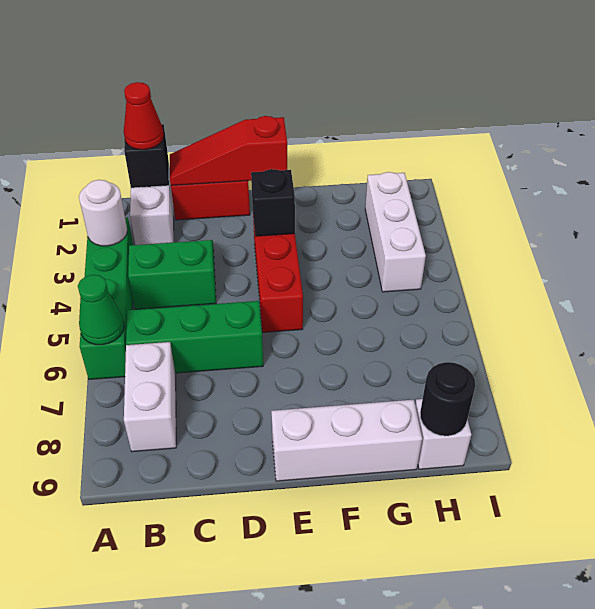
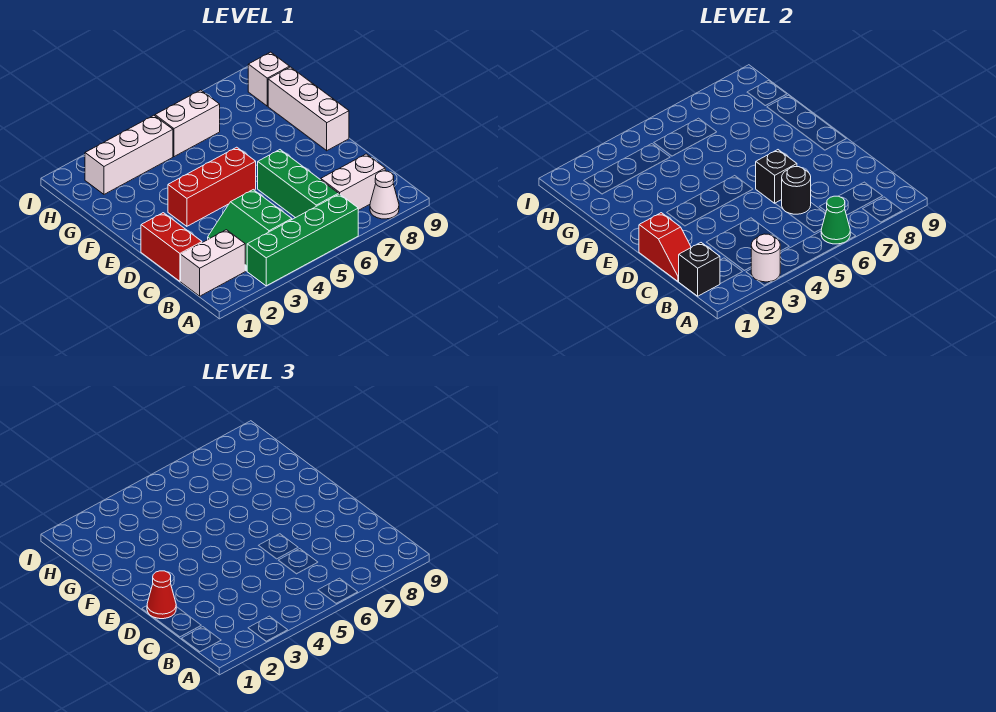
none -> white 1x1 cone [370,171,399,219]
red 1x1 cone [124,82,164,150] -> red 1x1 cone moved to [147,571,176,619]
red 1x3 slope [170,116,287,186] -> red 1x2 slope [639,213,691,281]
black 1x1 brick [251,169,295,236] -> black 1x1 brick moved to [756,150,797,203]
none -> white 1x2 brick [155,90,220,157]
black 1x1 round brick [420,362,475,436] -> black 1x1 round brick moved to [782,167,811,214]

